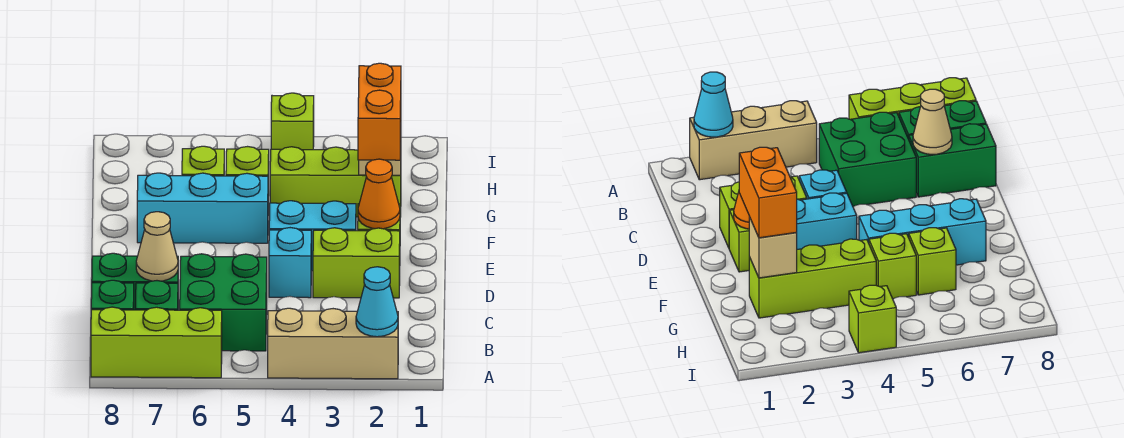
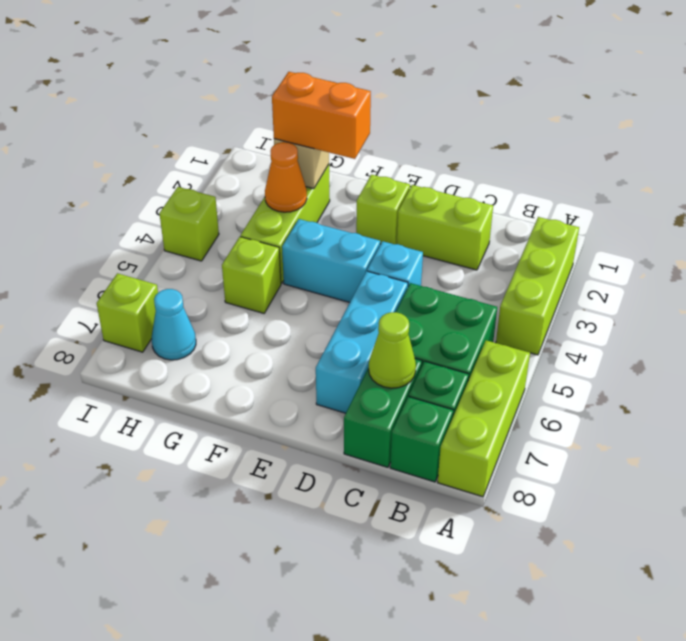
tan 1x3 brick [268,308,398,379] -> lime 1x3 brick [496,217,579,355]
cyan 1x1 cone [356,267,398,337] -> cyan 1x1 cone moved to [152,289,196,360]
tan 1x1 cone [136,212,178,281] -> lime 1x1 cone [369,312,416,388]
lime 1x2 brick [313,228,400,298] -> lime 1x2 brick turned to [397,185,493,270]
orange 1x1 cone [358,159,400,229] -> orange 1x1 cone moved to [265,142,307,212]
cyan 1x2 brick [269,201,356,271] -> cyan 1x2 brick turned to [282,219,380,302]
cyan 1x3 brick [137,173,268,243] -> cyan 1x3 brick moved to [316,271,408,413]
lime 1x1 brick [182,146,224,176] -> lime 1x1 brick moved to [97,273,158,352]

